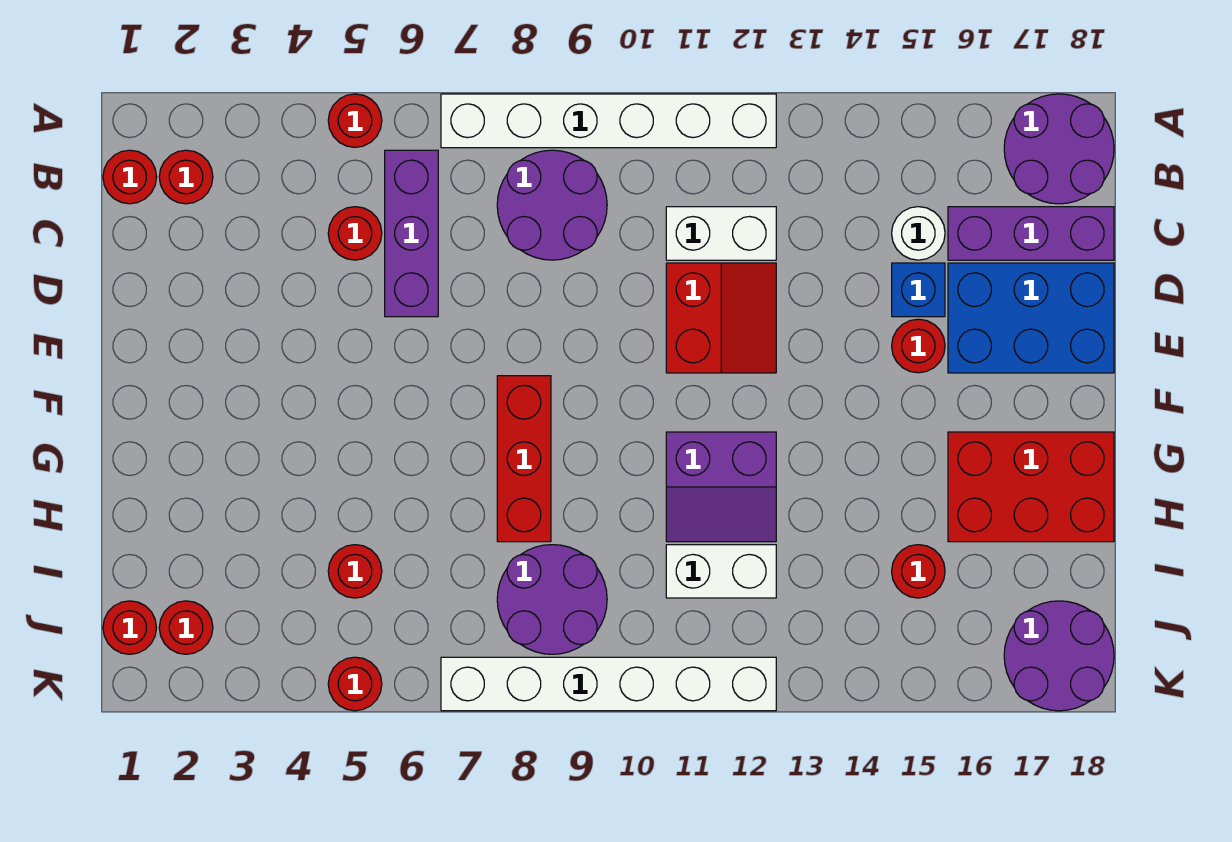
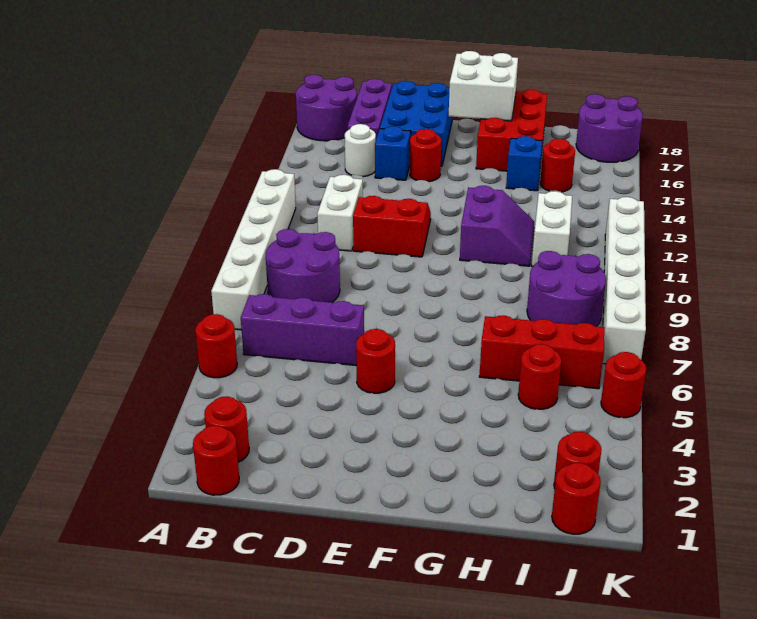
red 1x1 round brick [328,207,382,260] -> red 1x1 round brick moved to [356,329,395,393]
red 1x3 brick [497,376,551,542] -> red 1x3 brick moved to [479,315,605,389]
none -> white 2x2 brick [449,51,518,121]
none -> blue 1x1 brick [506,136,542,191]

